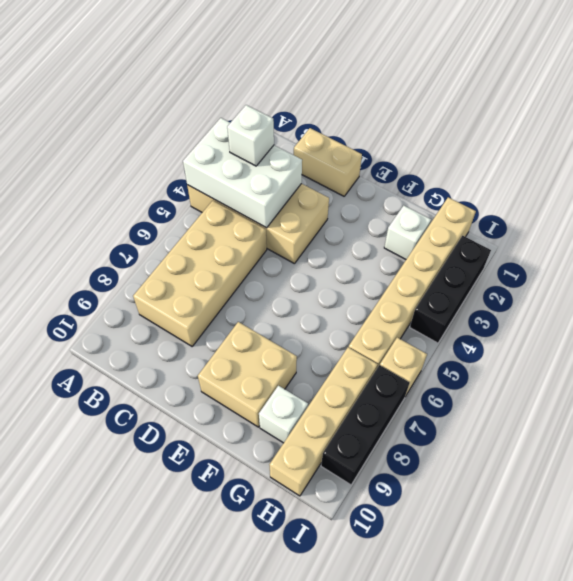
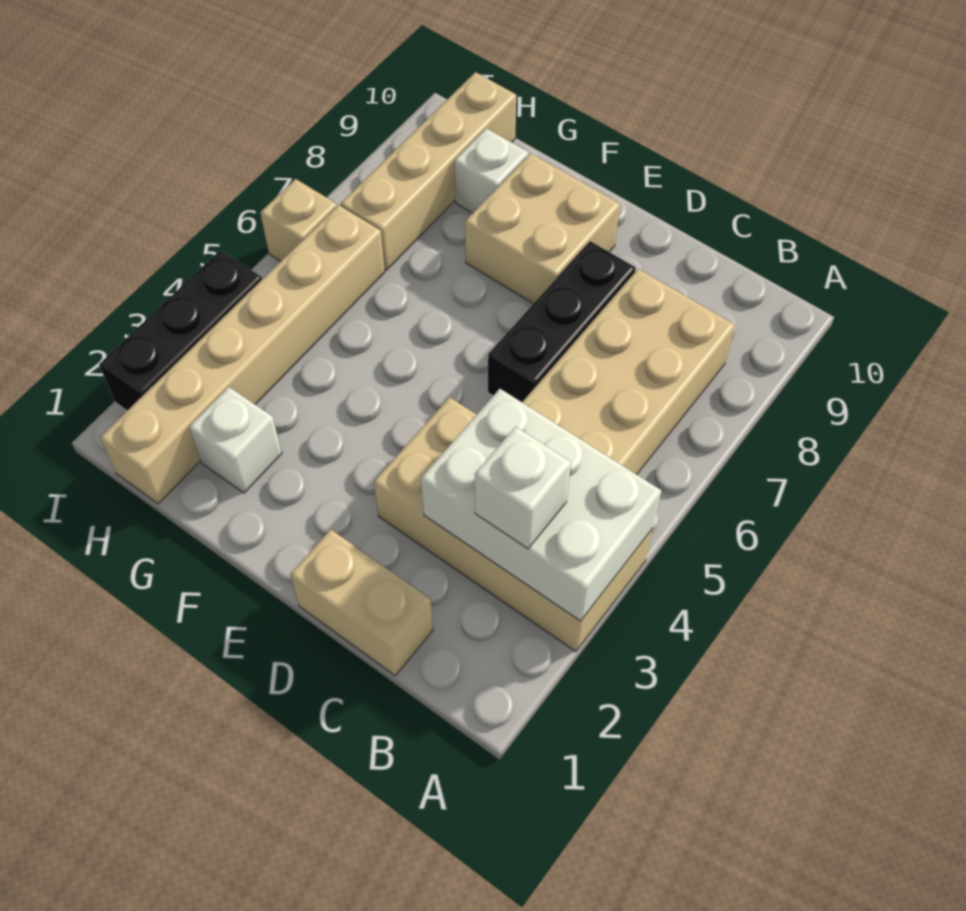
black 1x3 brick [321,365,409,485] -> black 1x3 brick moved to [488,241,636,402]

